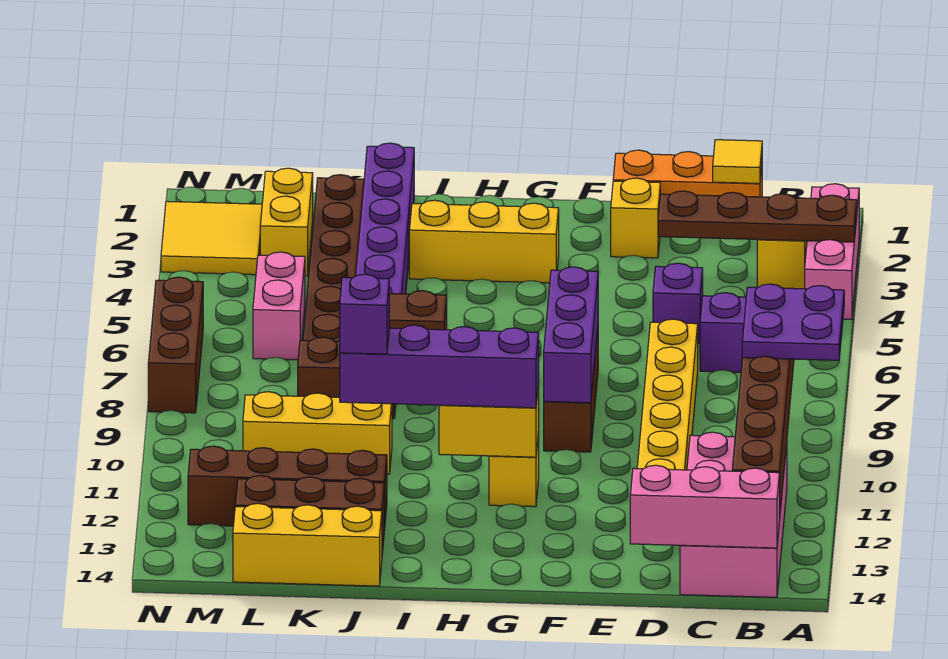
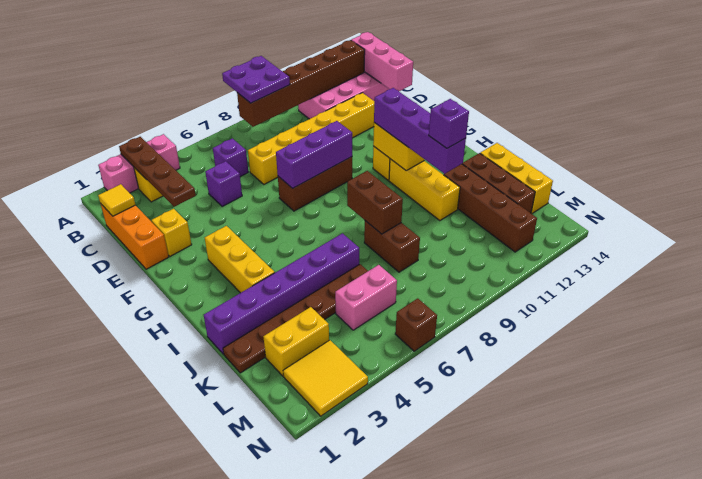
yellow 1x3 brick [243,392,392,474] -> yellow 1x3 brick moved to [389,159,460,221]
brown 1x3 brick [148,277,203,413] -> brown 1x1 brick [395,298,437,351]

